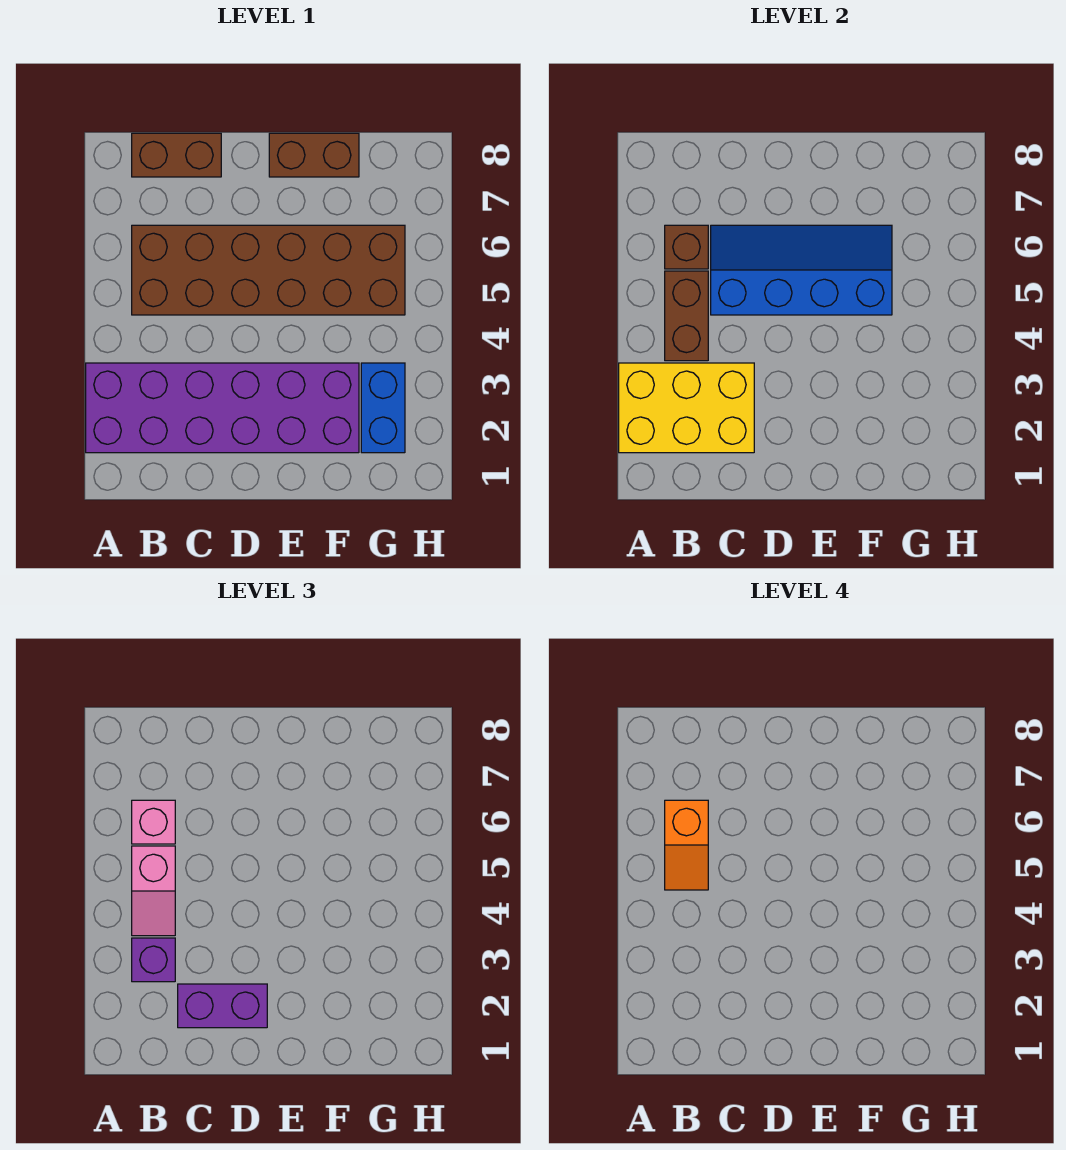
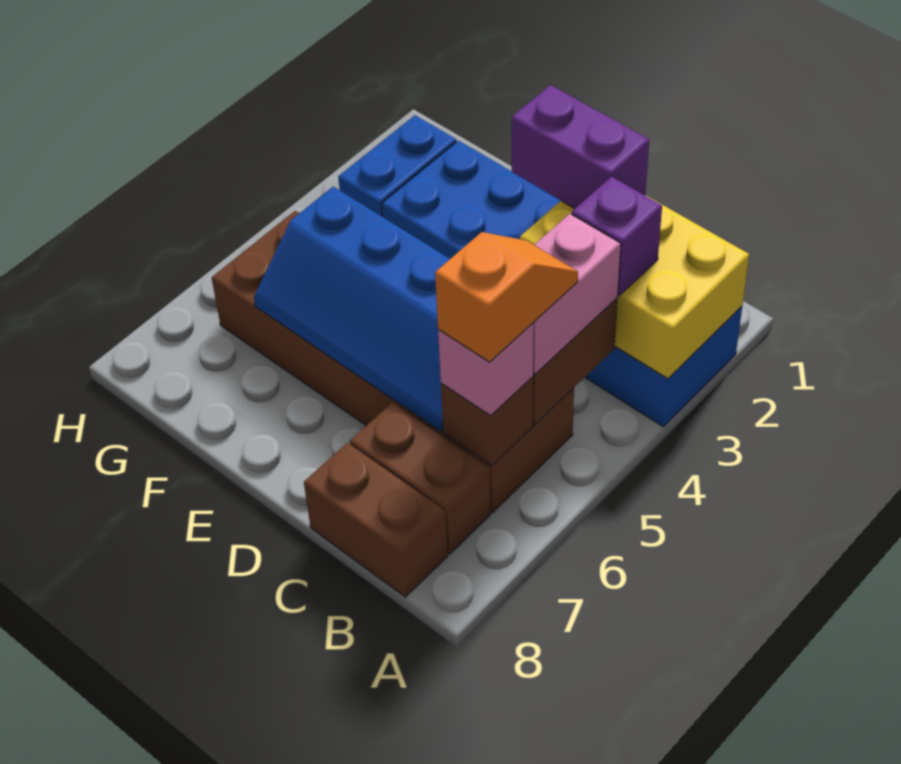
purple 2x6 brick [86,363,359,453] -> blue 2x6 brick [382,141,742,427]
pink 1x2 slope [132,846,175,936] -> pink 1x2 brick [533,214,621,374]
brown 1x2 brick [269,133,359,177] -> brown 1x2 brick moved to [350,403,491,554]

